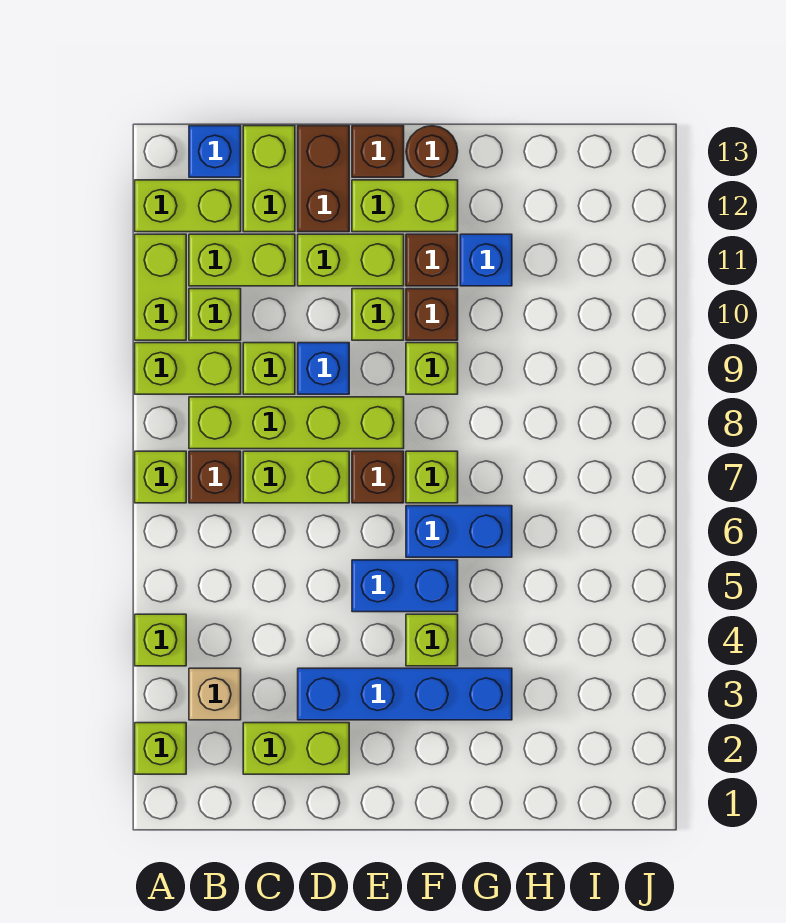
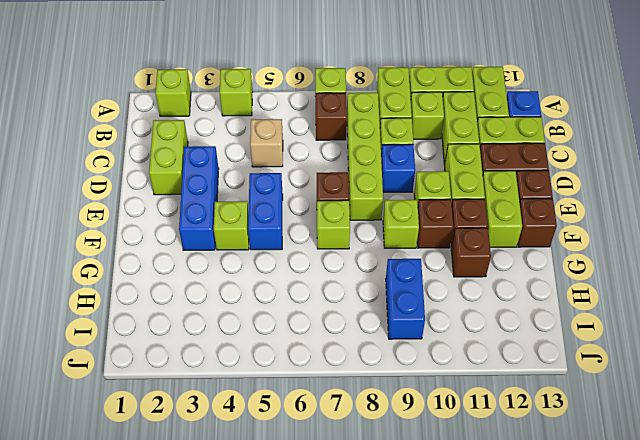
tan 1x1 brick [189,668,241,720] -> tan 1x1 brick moved to [250,119,283,167]
lime 1x2 brick [243,451,349,503] -> none
blue 1x4 brick [298,668,512,720] -> blue 1x3 brick [179,146,219,250]
blue 1x2 brick [406,506,512,557] -> blue 1x2 brick moved to [386,259,425,339]
brown 1x1 round brick [406,126,458,177] -> brown 1x1 brick [518,198,557,247]
blue 1x1 brick [460,234,512,286] -> brown 1x1 brick [451,228,491,277]

